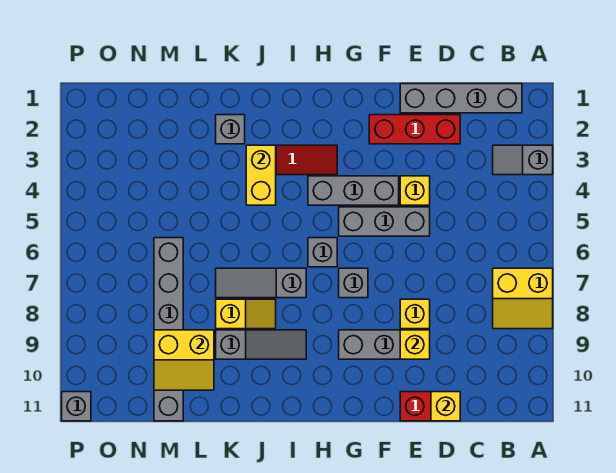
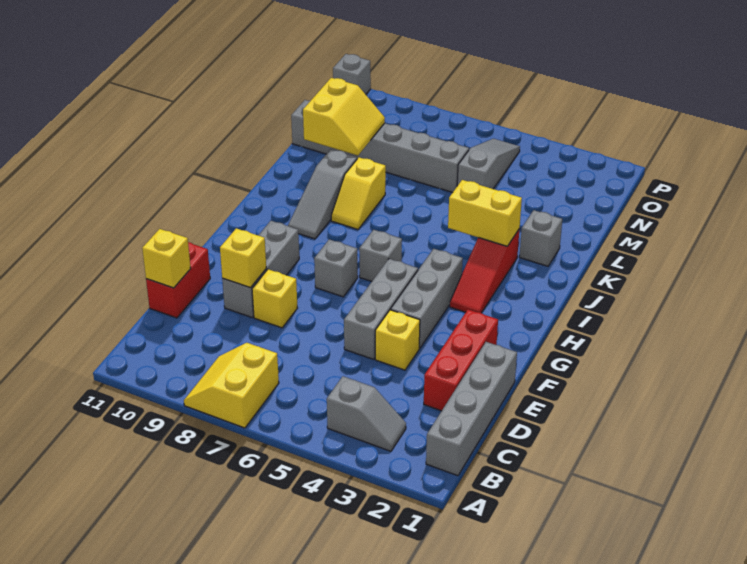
grey 1x2 slope [493,145,553,175] -> grey 1x2 slope turned to [327,376,406,451]
grey 1x3 slope [216,268,306,298] -> grey 1x3 slope moved to [457,139,520,189]
yellow 2x2 slope [154,330,214,390] -> yellow 2x2 slope turned to [303,78,385,156]

